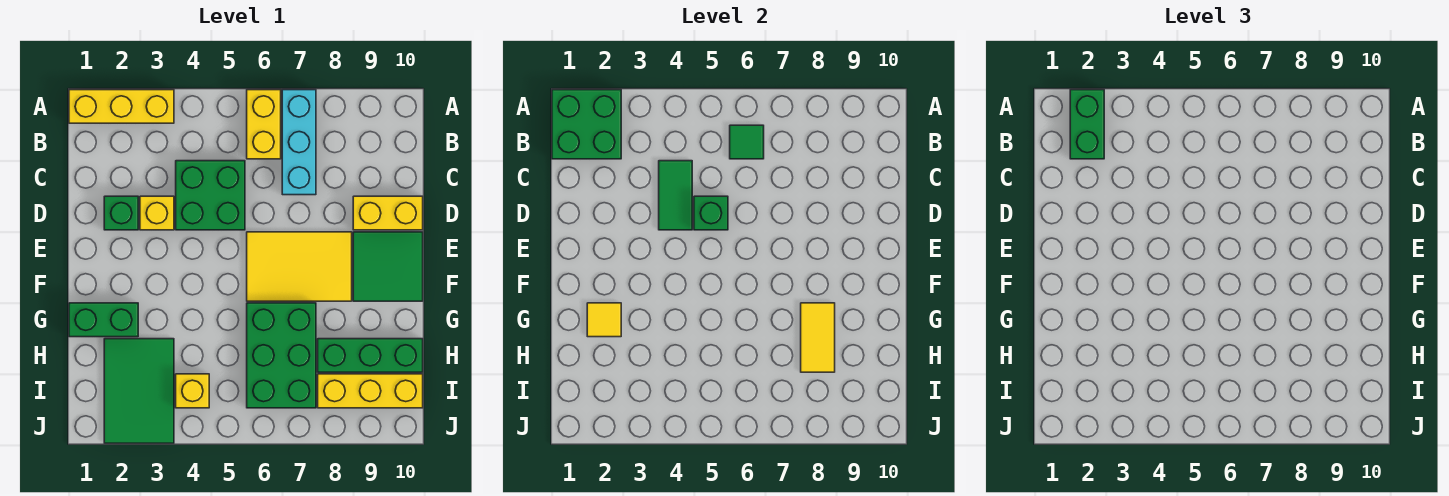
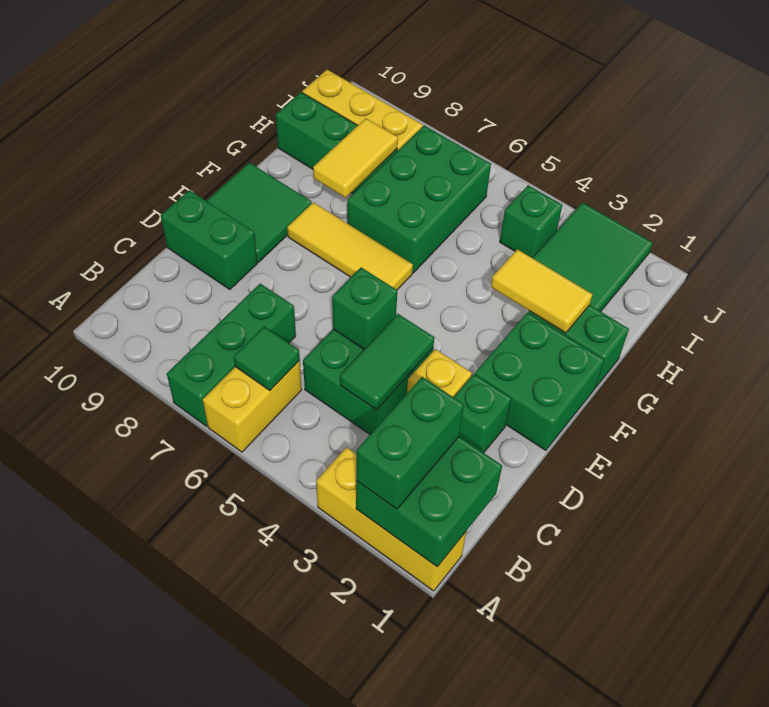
cyan 1x3 brick [282,90,316,195] -> green 1x3 brick [167,284,296,426]
yellow 1x2 brick [353,196,423,230] -> green 1x2 brick [161,190,257,290]
none -> green 2x2 brick [475,312,604,451]
yellow 2x3 tile [247,232,352,301] -> yellow 1x3 tile [287,202,413,290]
yellow 1x1 tile [587,303,621,337] -> yellow 1x2 tile [491,249,593,333]
yellow 1x1 brick [176,374,209,408] -> green 1x1 brick [500,185,562,258]

